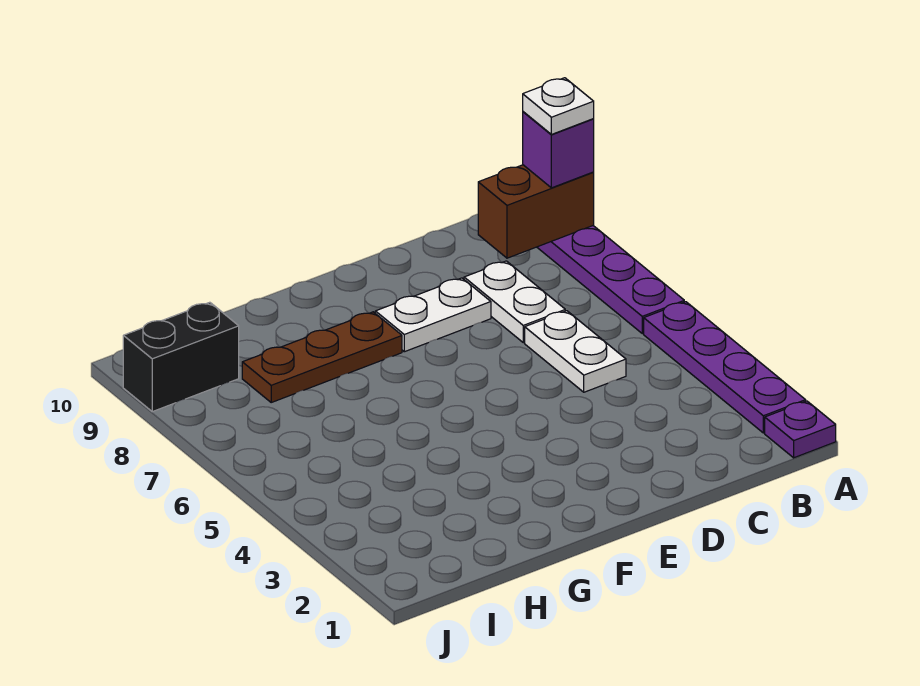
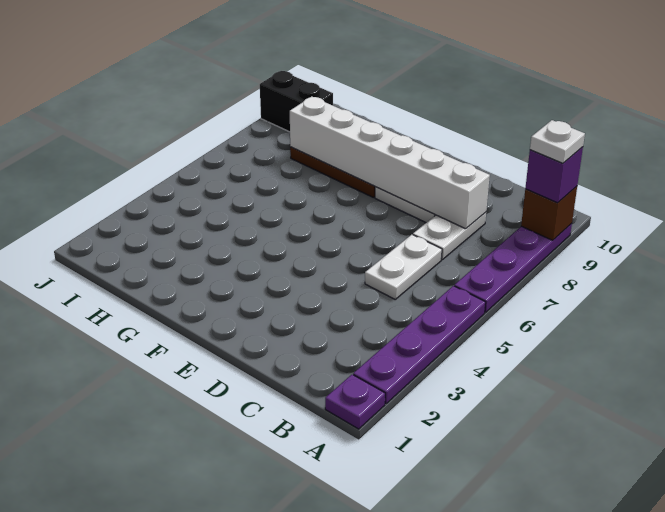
brown 1x2 brick [478,165,594,258] -> brown 1x1 brick [521,186,577,240]
none -> white 1x6 brick [290,96,490,229]

